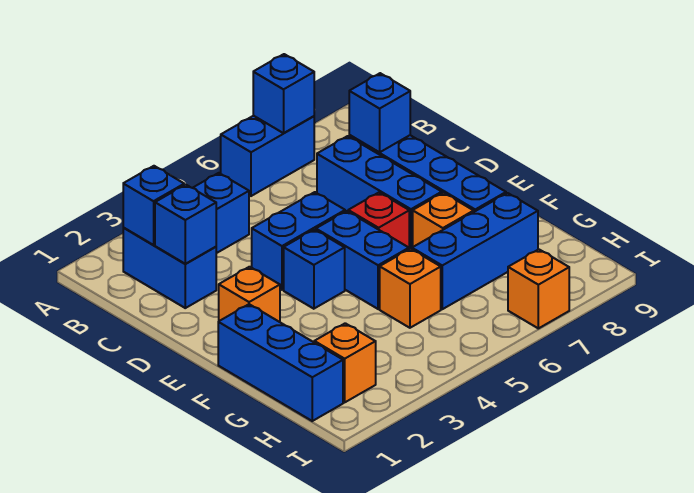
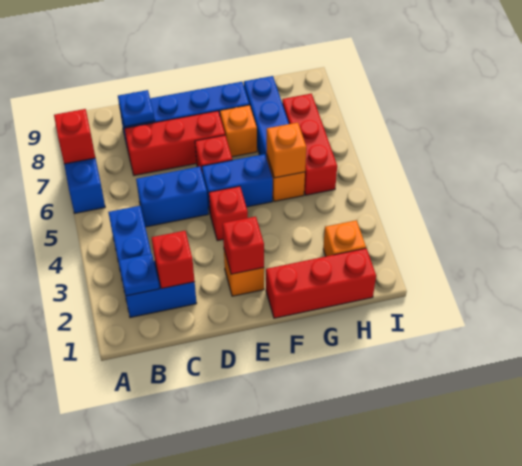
blue 1x1 brick [253,54,314,133] -> red 1x1 brick [54,109,95,164]
blue 1x1 brick [123,166,184,245] -> blue 1x1 plate [119,254,159,296]
blue 1x1 brick [155,185,216,264] -> red 1x1 brick [152,231,195,289]
blue 1x3 brick [317,136,442,249] -> red 1x3 brick [125,111,225,175]
blue 1x1 brick [349,73,410,152] -> blue 1x1 plate [118,90,155,127]
blue 1x2 brick [252,192,345,290] -> blue 1x2 brick turned to [136,167,208,227]
none -> red 1x1 brick [223,217,264,274]
blue 1x1 brick [284,230,345,309] -> red 1x1 brick [209,186,248,241]
blue 1x3 brick [218,304,343,421] -> red 1x3 brick [266,248,376,318]
none -> red 1x3 brick [282,94,337,195]
orange 1x1 brick [508,249,569,328] -> orange 1x1 brick moved to [266,123,306,178]

